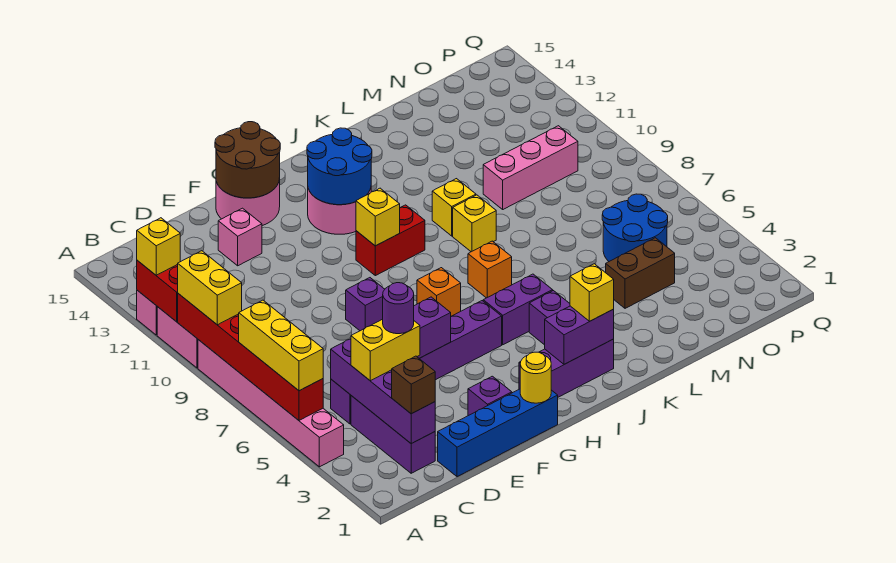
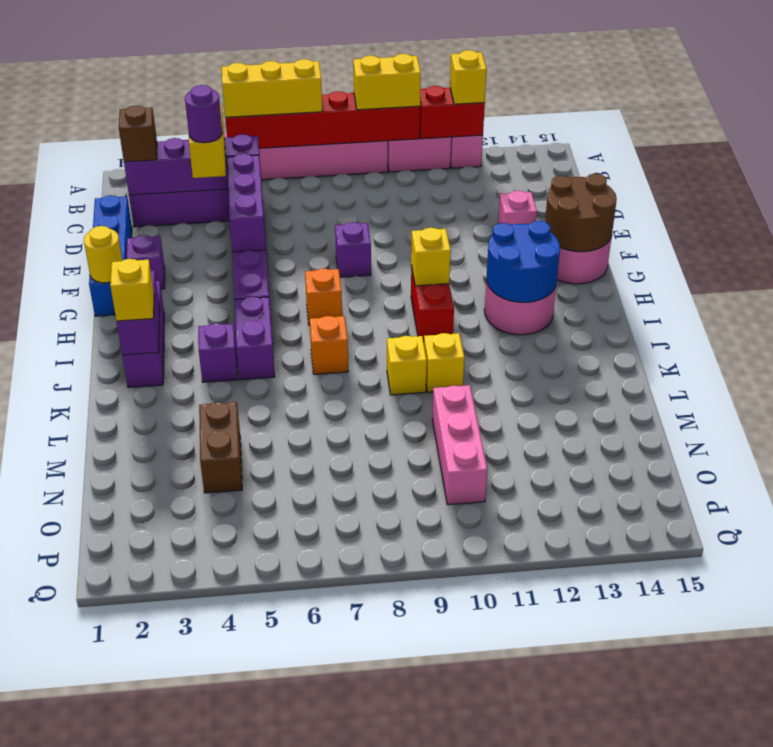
blue 2x2 round brick [602,194,668,261] -> none

